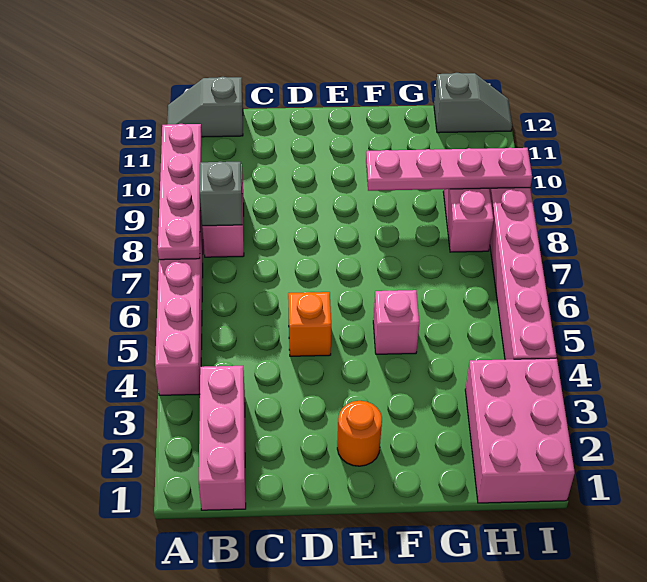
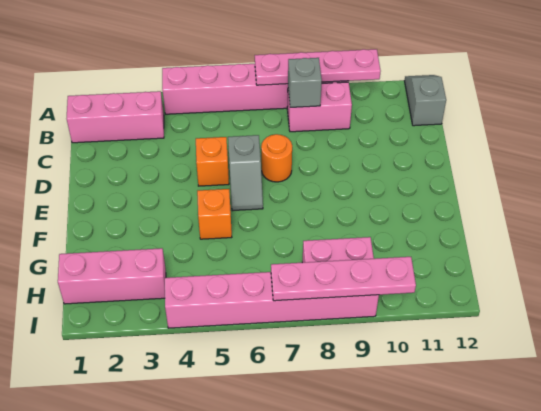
orange 1x1 round brick [337,401,382,466] -> orange 1x1 round brick moved to [261,134,292,182]
pink 1x1 brick [373,290,419,354] -> orange 1x1 brick [197,189,232,239]
pink 1x4 plate [366,148,532,191] -> pink 1x4 plate turned to [271,257,416,301]
pink 2x3 brick [465,358,575,503] -> pink 1x3 brick [58,248,166,304]
grey 1x2 slope [434,73,512,133] -> grey 1x2 slope moved to [228,135,263,211]

